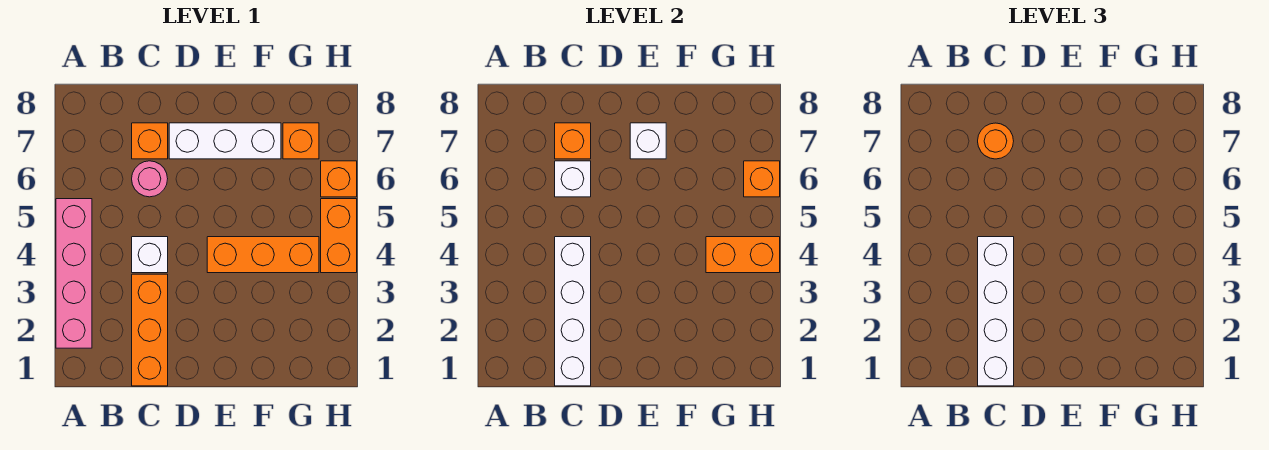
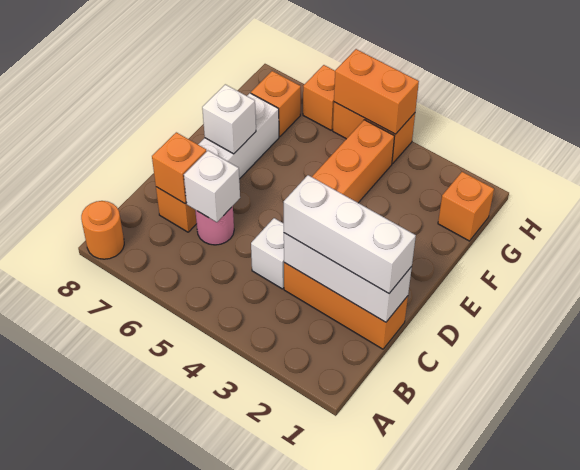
pink 1x4 brick [56,199,92,348] -> none
white 1x4 brick [555,237,591,386] -> white 1x3 brick [284,233,412,322]
white 1x4 brick [978,237,1014,386] -> white 1x3 brick [284,175,416,293]
orange 1x1 round brick [978,123,1014,159] -> orange 1x1 round brick moved to [81,201,124,259]
orange 1x2 brick [706,237,780,273] -> orange 1x2 brick turned to [334,49,419,134]
orange 1x1 brick [744,161,780,197] -> orange 1x1 brick moved to [438,172,494,241]

